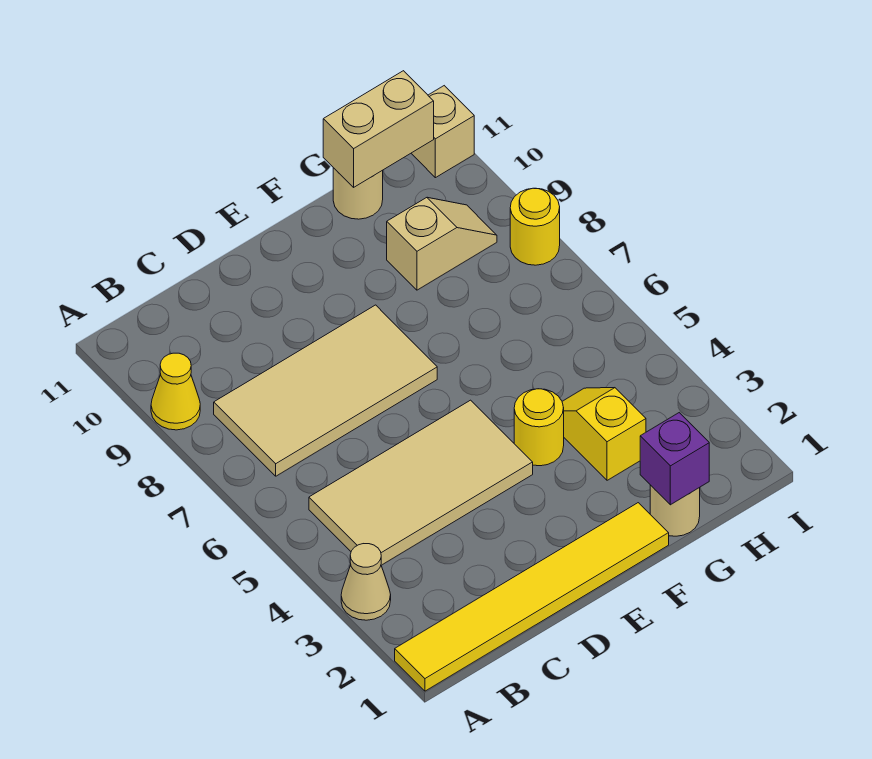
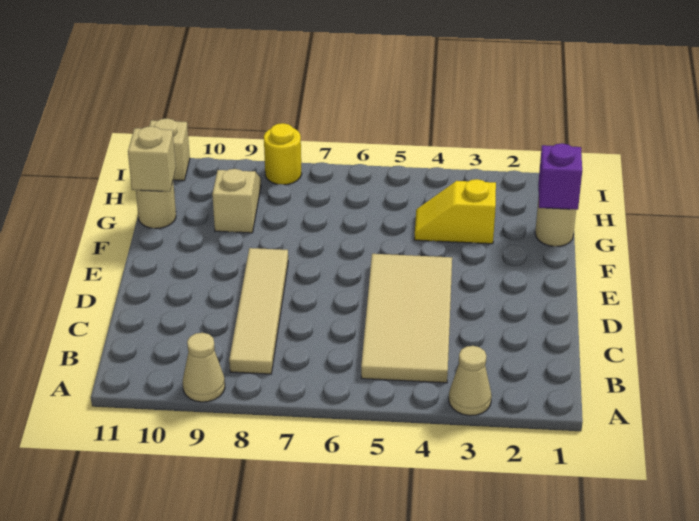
yellow 1x6 tile [395,503,669,691] -> none
yellow 1x1 cone [151,353,200,430] -> tan 1x1 cone [183,333,225,402]
tan 2x4 tile [214,305,437,476] -> tan 1x4 tile [229,248,288,374]
yellow 1x1 round brick [514,389,564,466] -> none
tan 1x2 brick [323,71,434,187] -> tan 1x1 brick [128,126,176,192]

